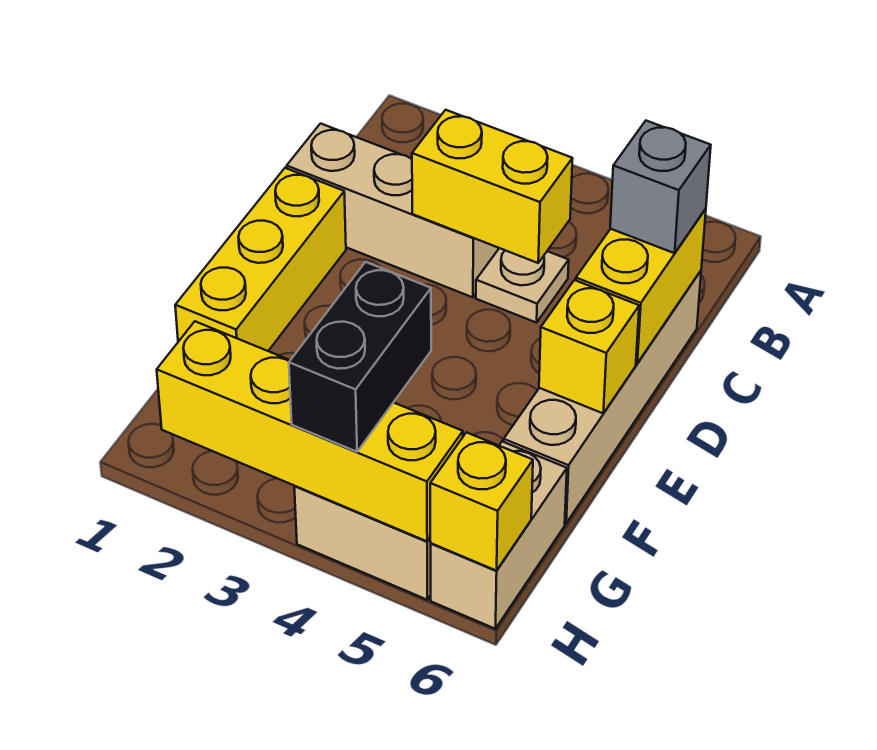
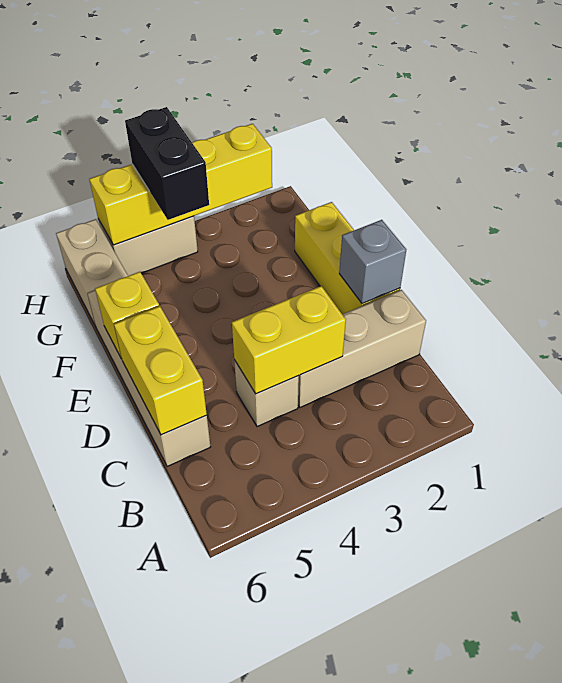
tan 1x1 plate [476,248,569,323] -> tan 1x1 brick [234,360,299,427]
grey 1x1 brick [610,121,711,253] -> grey 1x1 brick moved to [339,220,406,304]
yellow 1x1 brick [430,432,533,571] -> none

